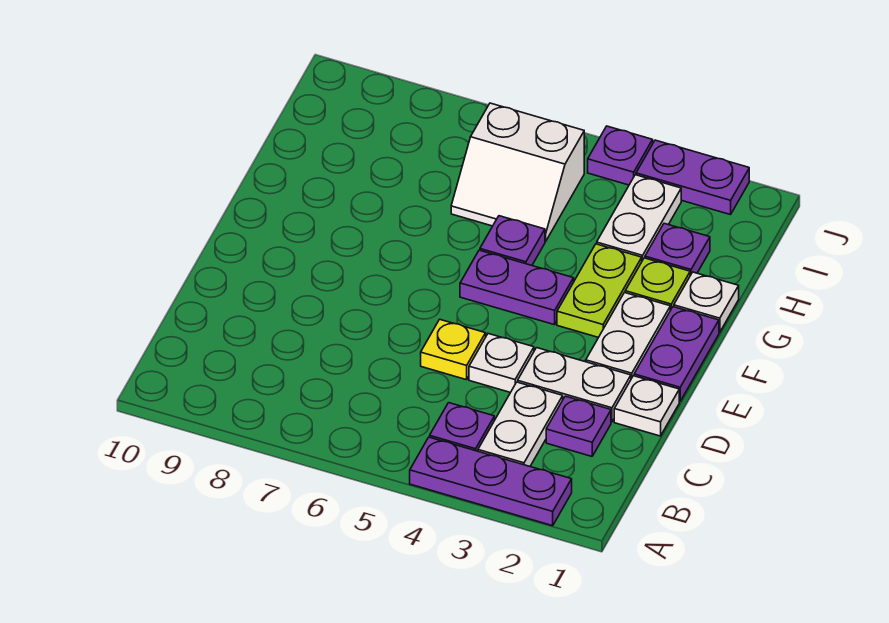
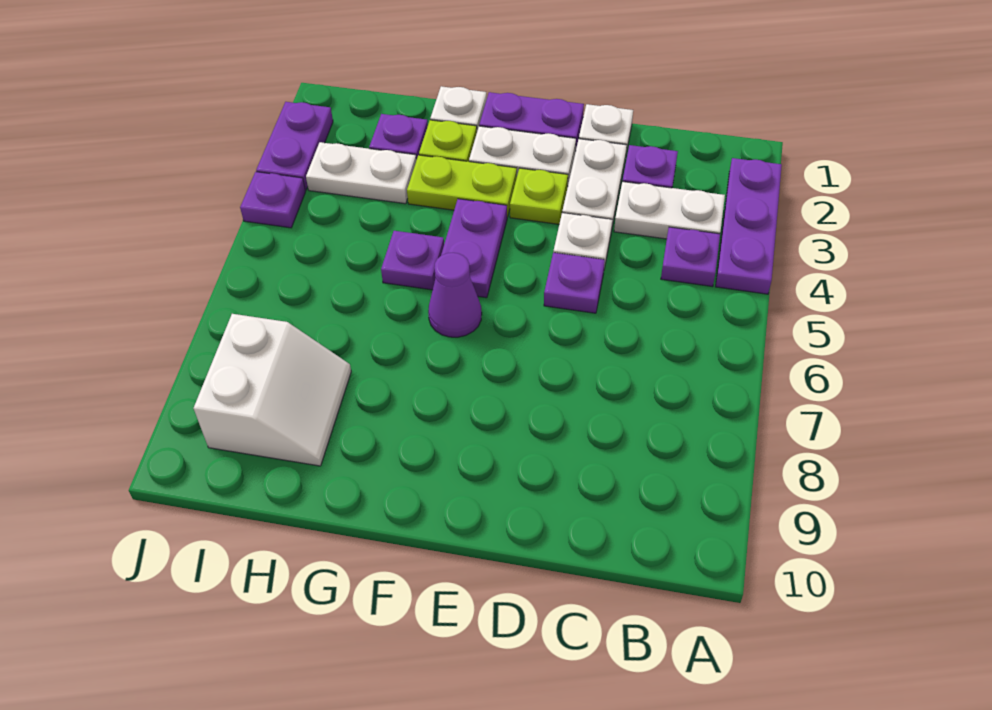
yellow 1x1 plate [421,319,486,380] -> purple 1x1 plate [544,253,605,313]
none -> lime 1x1 plate [510,168,568,224]
none -> purple 1x1 cone [428,253,482,337]
white 2x2 slope [451,103,584,241] -> white 2x2 slope moved to [194,314,351,466]

